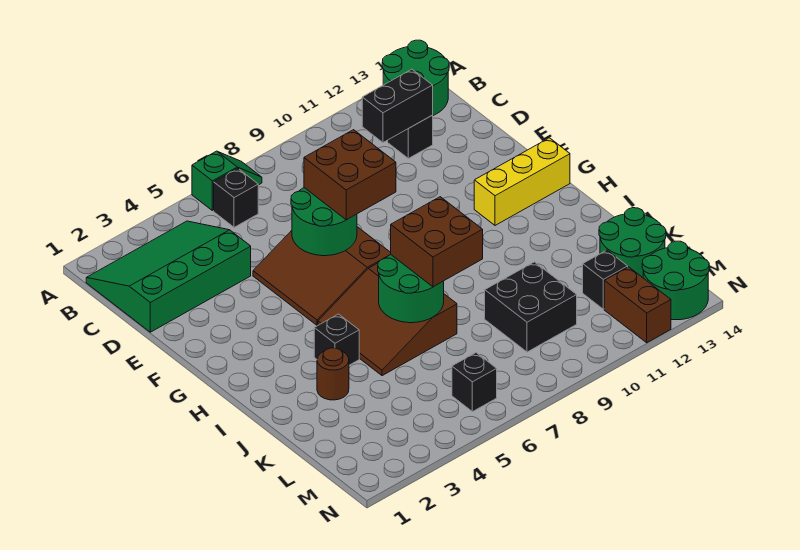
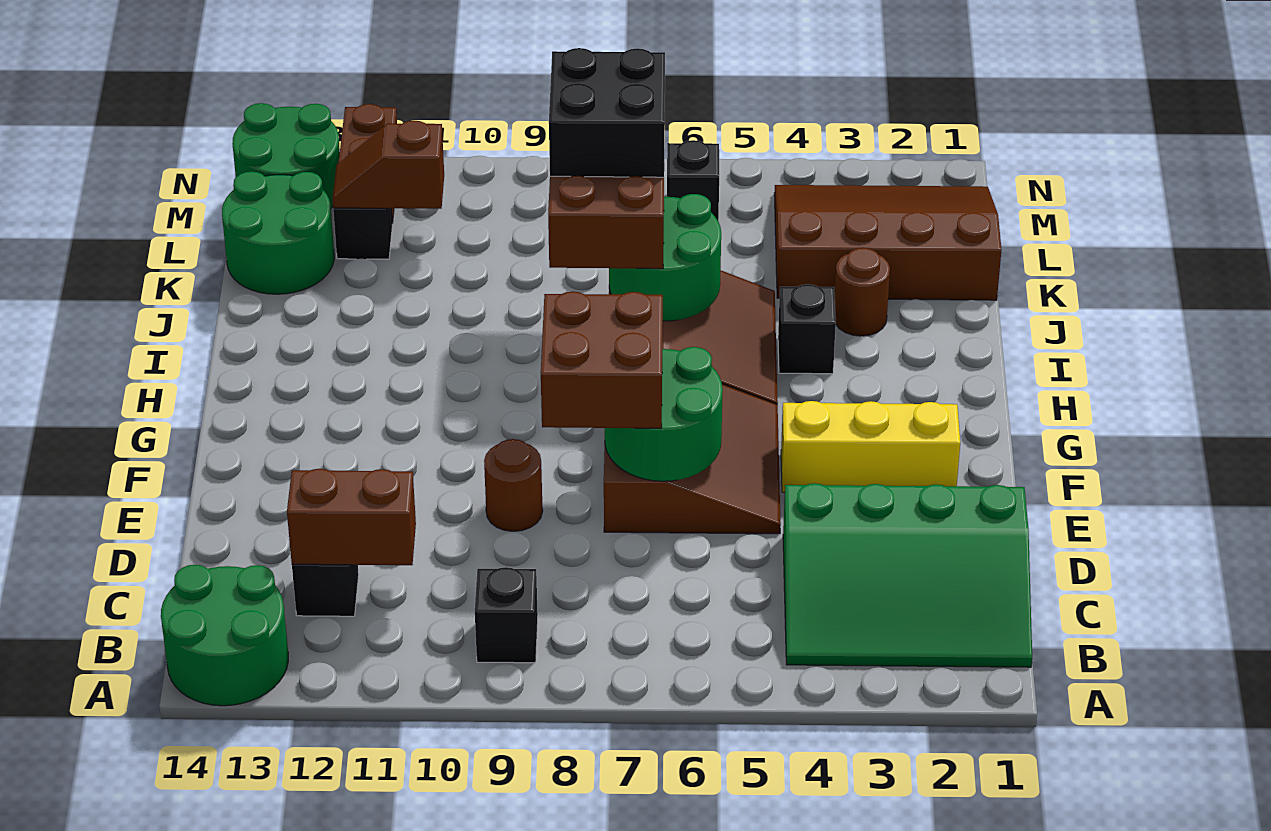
green 1x2 slope [192,151,262,211] -> none
black 1x1 brick [214,168,258,227] -> black 1x1 brick moved to [475,567,538,663]
black 1x2 brick [362,69,433,142] -> brown 1x2 brick [287,469,416,565]
none -> brown 1x1 round brick [484,439,543,531]
yellow 1x3 brick [474,138,570,225] -> yellow 1x3 brick moved to [781,401,960,492]
none -> brown 3x4 slope [774,185,1001,300]
black 2x2 brick [485,262,577,352] -> black 2x2 brick moved to [549,48,665,177]
none -> brown 1x2 slope [332,120,444,209]

